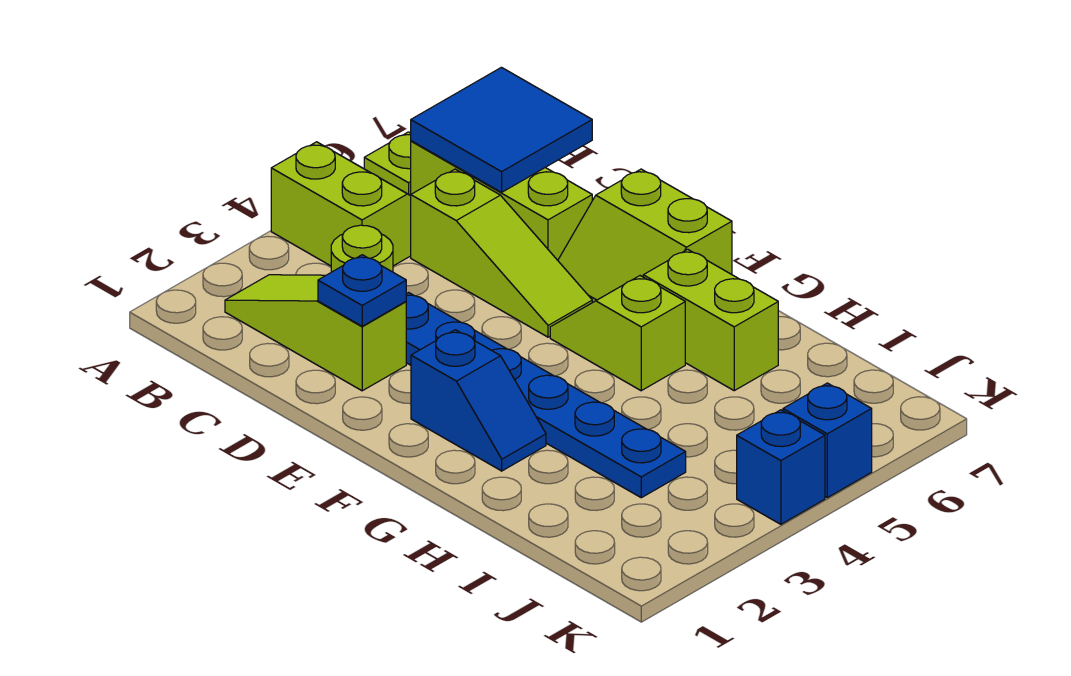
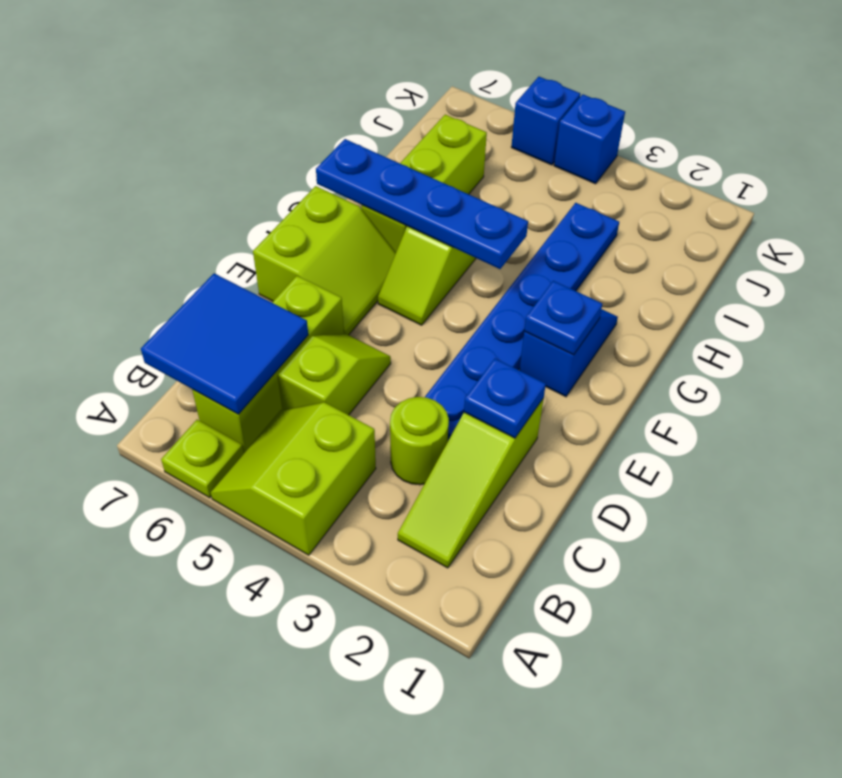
lime 1x3 slope [411,169,592,337] -> lime 1x2 slope [278,334,391,415]
none -> blue 1x1 plate [524,281,602,355]
none -> blue 1x4 plate [316,139,528,269]
lime 1x2 brick [643,249,778,391] -> lime 1x3 brick [362,115,487,252]

